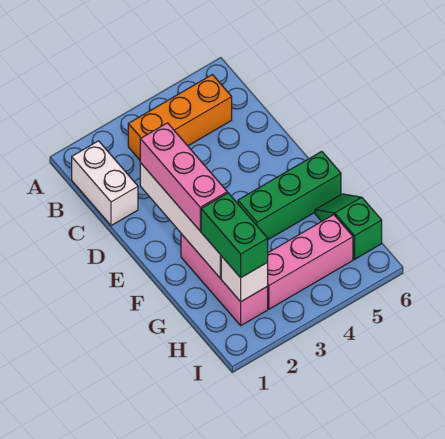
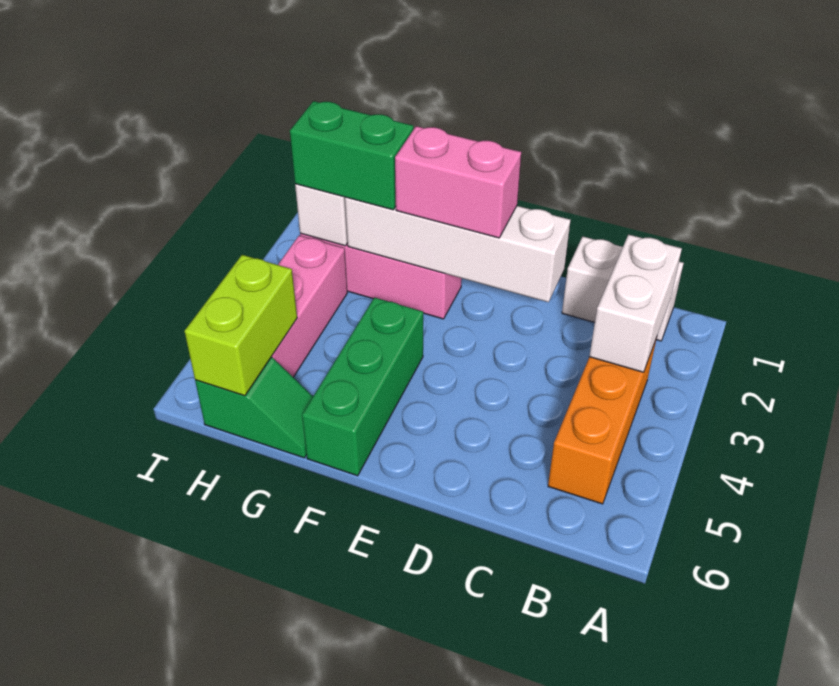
none -> white 1x2 brick [589,235,682,372]
pink 1x3 brick [140,123,227,231] -> pink 1x2 brick [395,126,521,238]
none -> lime 1x2 brick [185,255,297,396]

